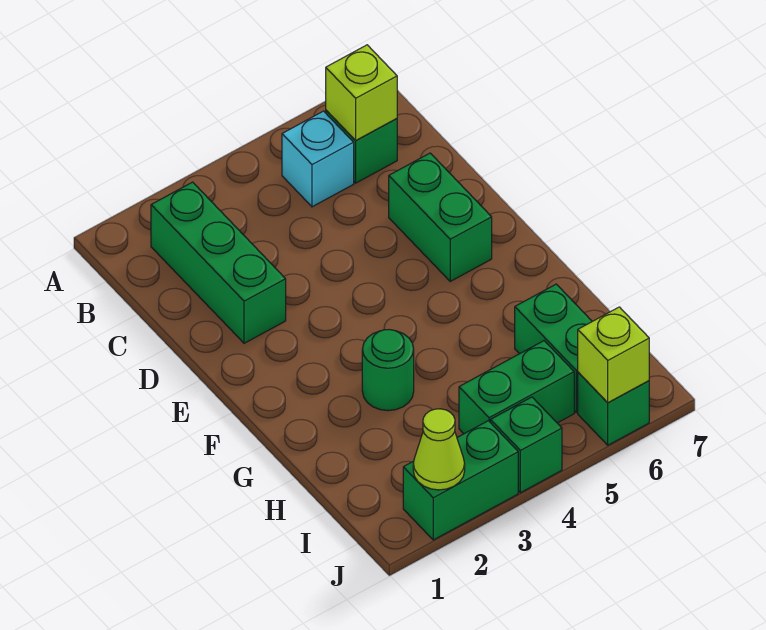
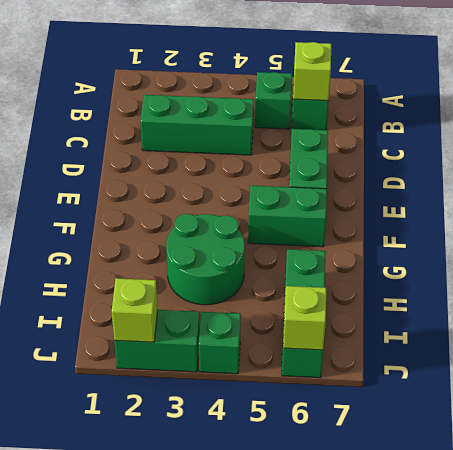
green 1x3 brick [151,182,286,343] -> green 1x3 brick turned to [140,95,254,155]
cyan 1x1 brick [282,111,354,207] -> green 1x1 brick [255,72,292,129]
green 1x1 round brick [362,330,414,411] -> green 2x2 round brick [166,214,245,305]
green 1x2 brick [459,341,574,434] -> green 1x2 brick moved to [248,186,327,247]
lime 1x1 cone [413,409,465,490] -> lime 1x1 brick [112,278,158,342]

